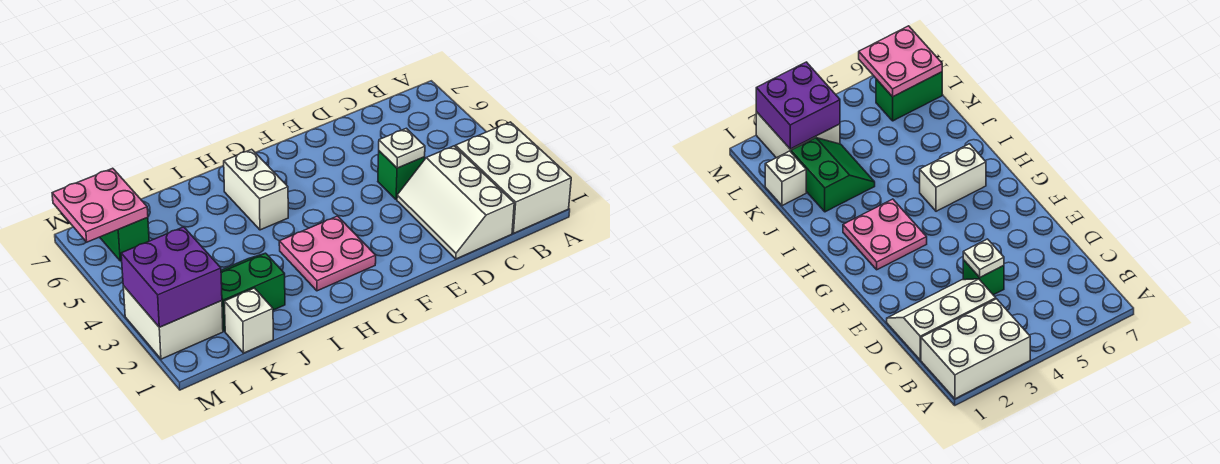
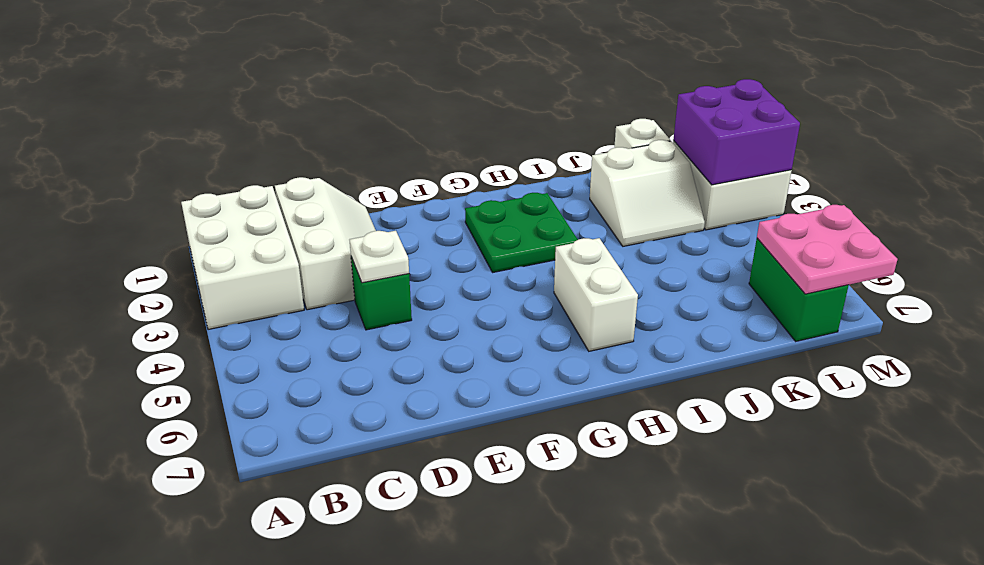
pink 2x2 plate [279,216,376,291] -> green 2x2 plate [465,193,578,272]
green 2x2 slope [221,253,285,331] -> white 2x2 slope [590,140,705,246]

